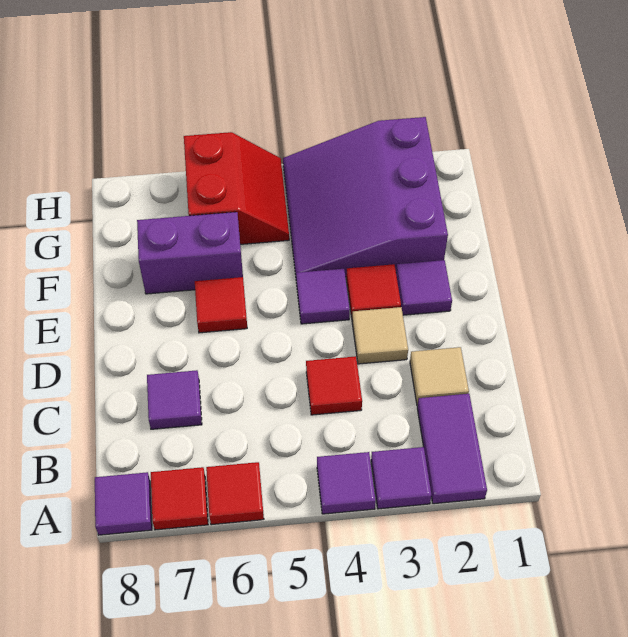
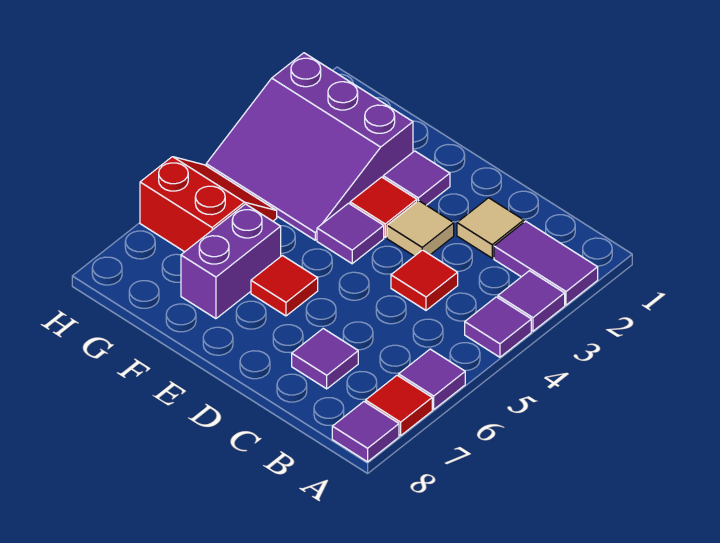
red 1x1 tile [206,462,264,525] -> purple 1x1 tile [399,349,465,409]

